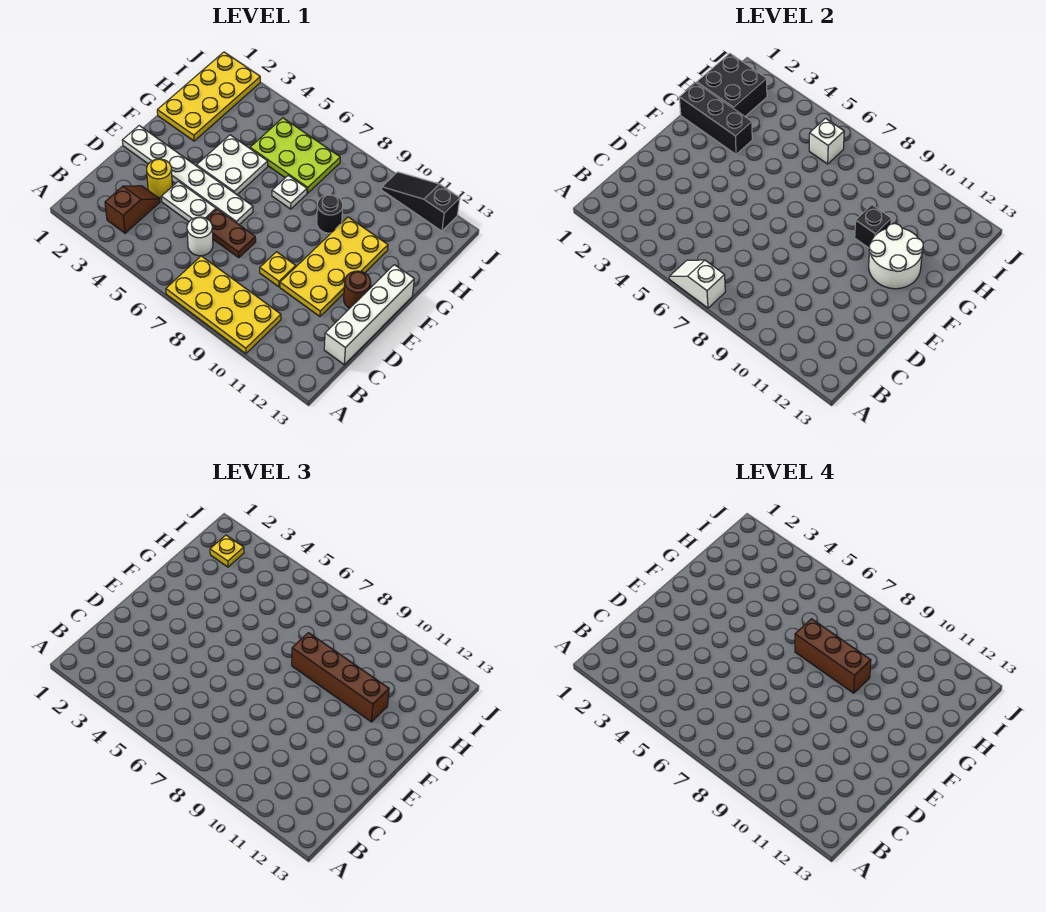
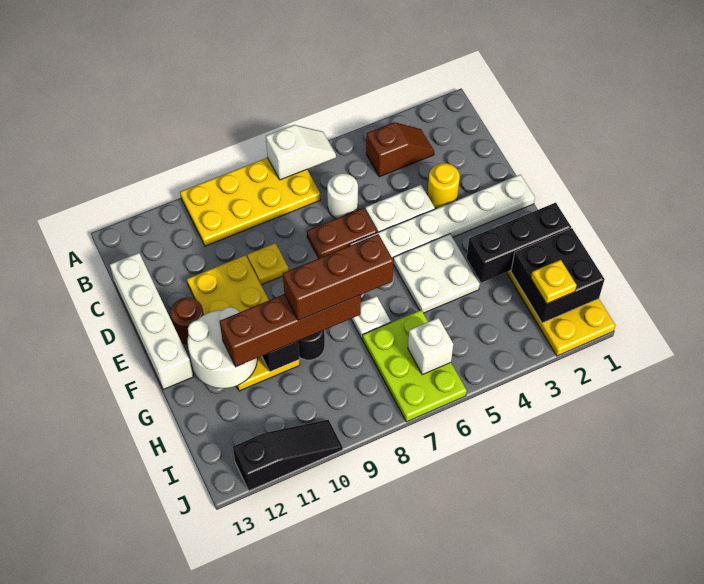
brown 1x2 slope [105,186,160,233] -> brown 1x2 slope turned to [366,122,434,177]
lime 2x3 plate [250,118,340,193] -> lime 2x3 plate turned to [363,310,467,422]

